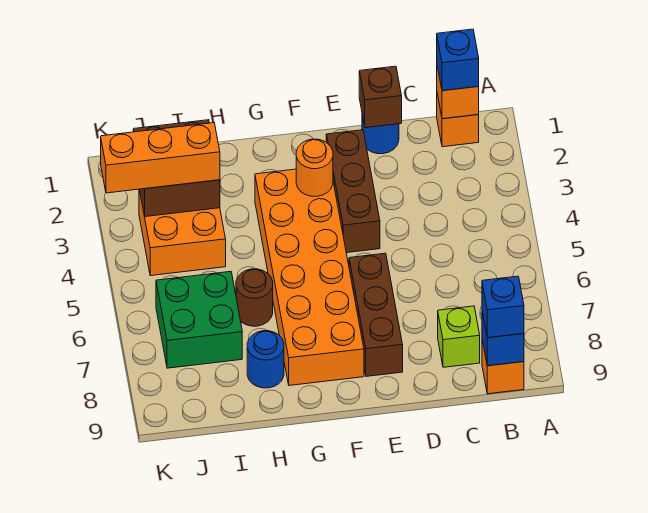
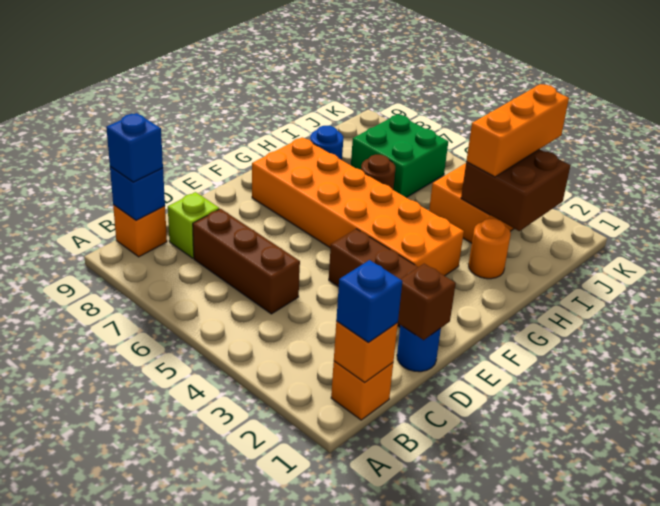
brown 1x3 brick [349,253,403,376] -> brown 1x3 brick moved to [193,209,300,314]
orange 1x1 round brick [296,139,333,196] -> orange 1x1 round brick moved to [469,218,511,279]

